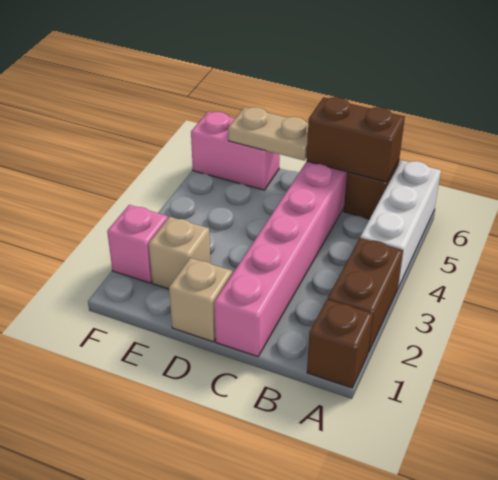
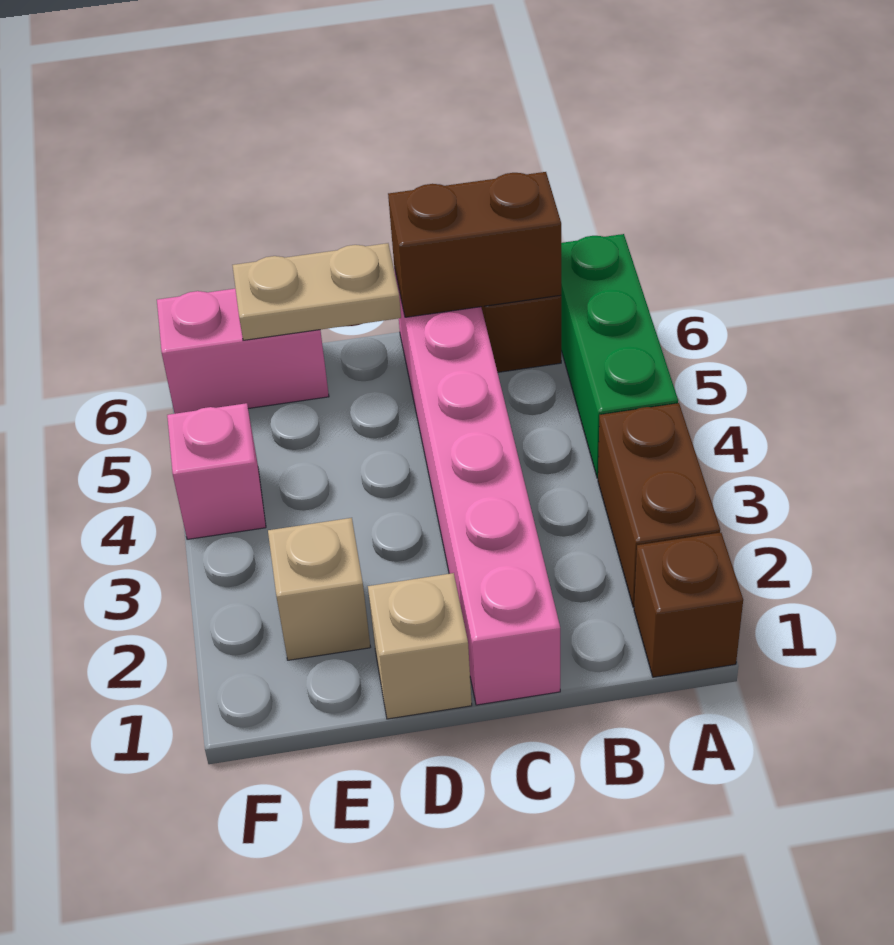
white 1x3 brick [360,160,441,288] -> green 1x3 brick [561,234,678,478]
pink 1x1 brick [107,205,168,283] -> pink 1x1 brick moved to [167,403,266,539]

